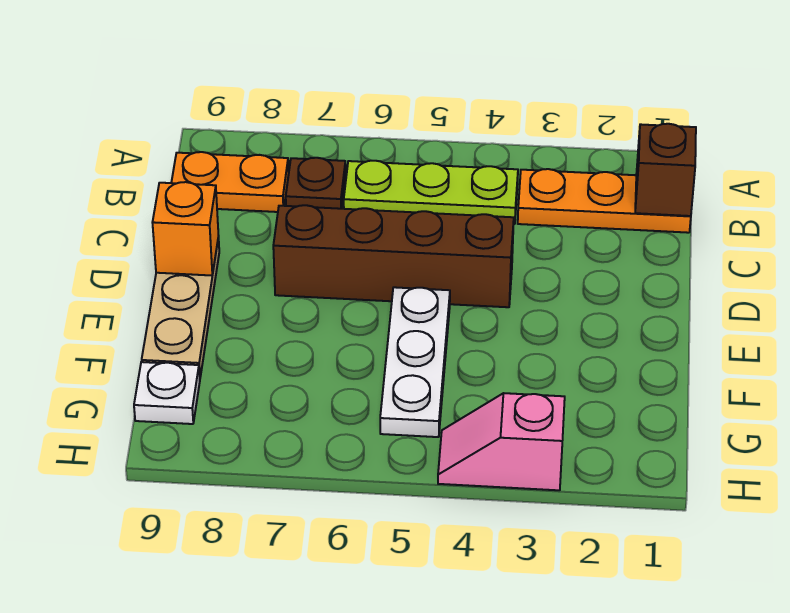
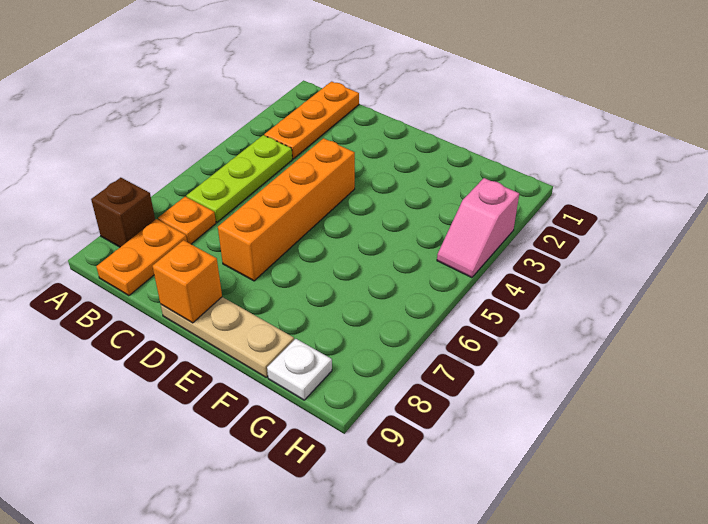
brown 1x1 brick [635,124,696,216] -> brown 1x1 brick moved to [91,178,155,247]
brown 1x1 plate [286,158,346,209] -> orange 1x1 plate [158,197,216,244]
brown 1x4 brick [273,205,514,307] -> orange 1x4 brick [218,138,355,281]
white 1x3 plate [380,287,450,437] -> none

